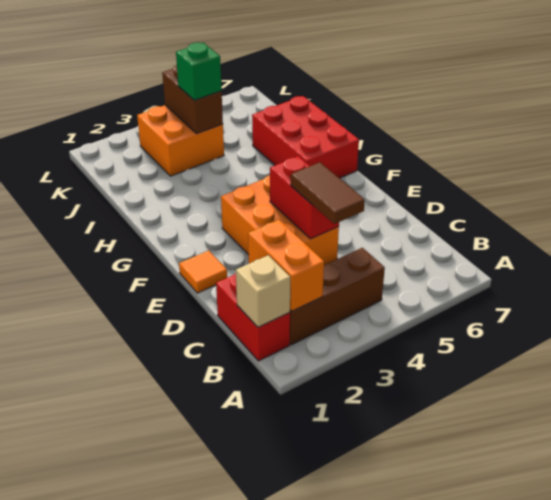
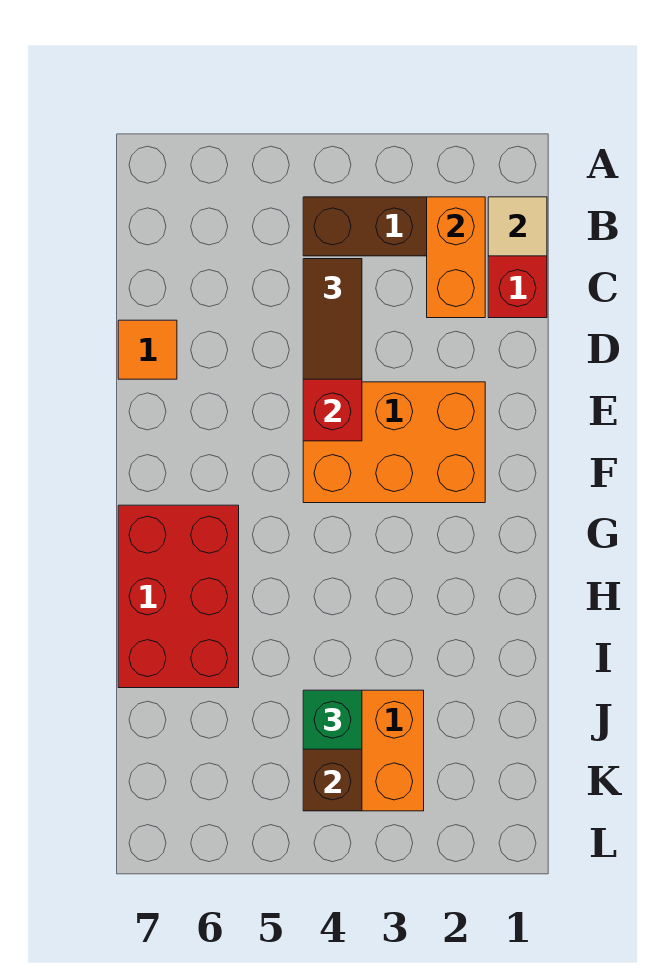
tan 1x1 brick [236,255,290,327] -> tan 1x1 tile [488,197,547,256]
orange 2x3 brick [221,175,339,265] -> orange 2x3 brick turned to [303,382,485,503]
orange 1x1 tile [179,250,227,293] -> orange 1x1 tile moved to [118,320,177,379]

